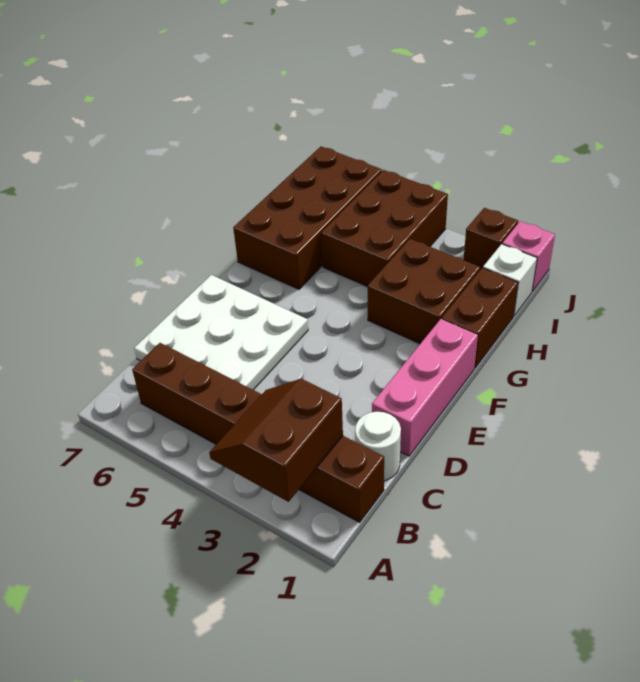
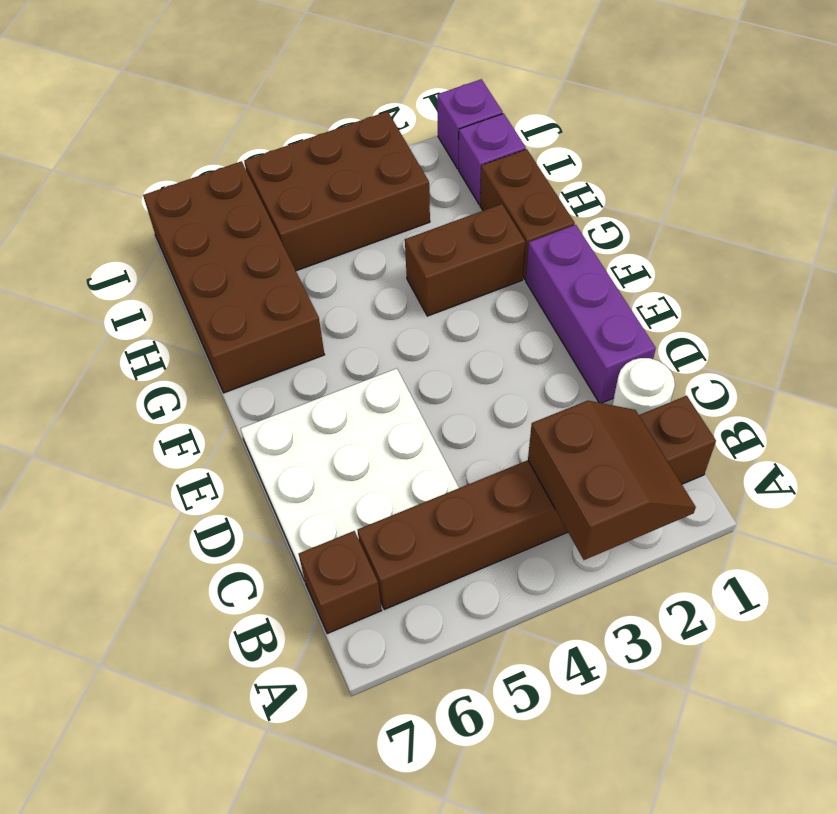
brown 2x2 slope [209,379,343,502] -> brown 2x2 slope turned to [528,401,696,560]
pink 1x3 brick [372,319,478,456] -> purple 1x3 brick [526,225,656,403]
brown 2x2 brick [368,239,480,344] -> brown 1x2 brick [405,204,525,316]
brown 2x3 brick [321,170,448,287] -> brown 2x3 brick turned to [244,111,430,271]
white 1x1 brick [483,244,537,316] -> purple 1x1 brick [459,114,526,204]
pink 1x1 brick [502,221,555,292] -> purple 1x1 brick [437,79,503,169]
brown 1x1 brick [464,208,518,270] -> brown 1x1 brick moved to [299,531,382,634]

